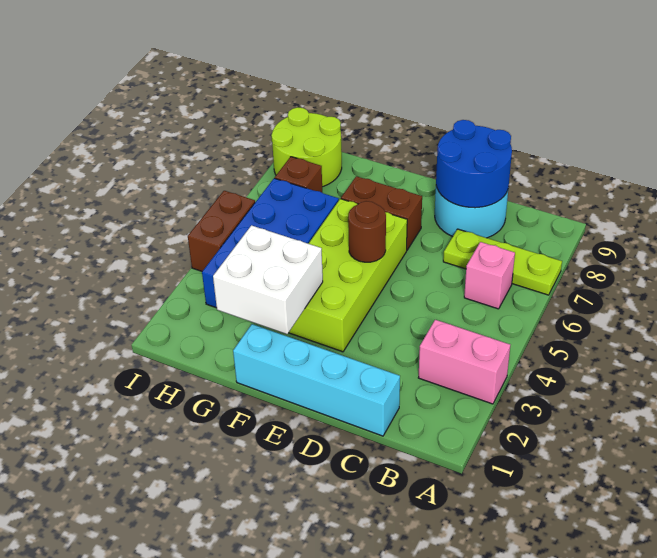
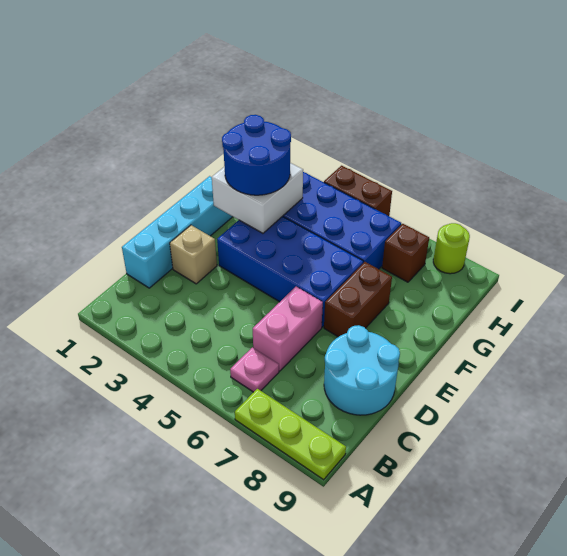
pink 1x2 brick [418,320,510,404] -> pink 1x2 brick moved to [253,287,323,371]
lime 1x3 plate [443,229,562,295] -> lime 1x3 plate turned to [235,389,346,480]
pink 1x1 brick [464,242,515,309] -> pink 1x1 plate [230,348,279,392]
blue 2x2 round brick [436,120,512,208] -> blue 2x2 round brick moved to [222,115,291,195]
none -> tan 1x1 brick [170,225,217,284]
lime 2x4 brick [289,199,407,352] -> blue 2x4 brick [217,216,364,327]
brown 1x1 round brick [348,201,386,262] -> none
lime 2x2 round brick [271,107,342,187] -> lime 1x1 round brick [433,223,470,274]

